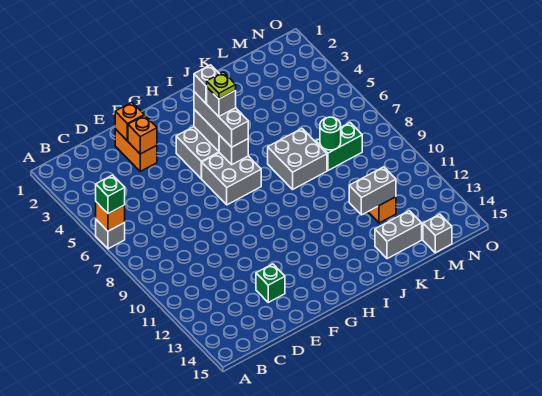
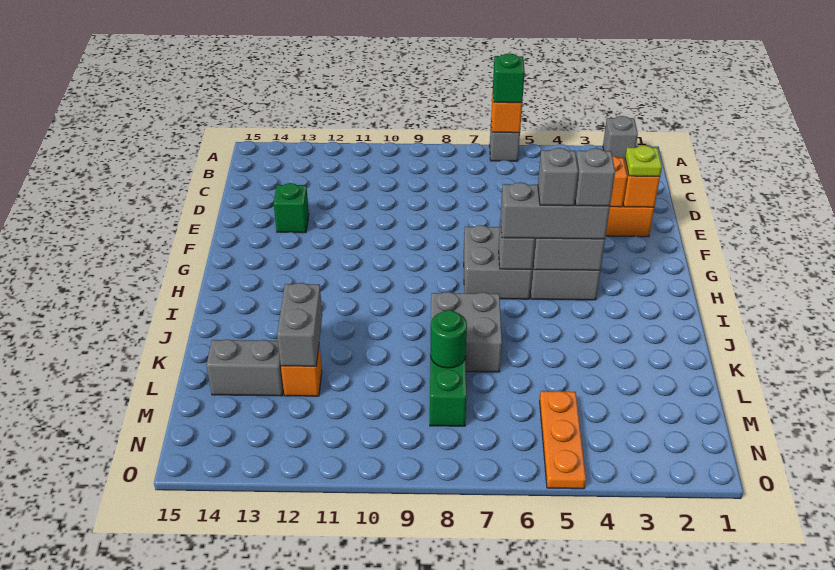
lime 1x1 plate [207,72,236,99] -> lime 1x1 plate moved to [625,145,662,176]
grey 1x2 brick [375,211,422,259] -> grey 1x2 brick turned to [206,339,284,396]
none -> orange 1x3 plate [540,391,586,489]
grey 1x1 brick [423,214,452,253] -> grey 1x1 brick moved to [603,116,638,162]

